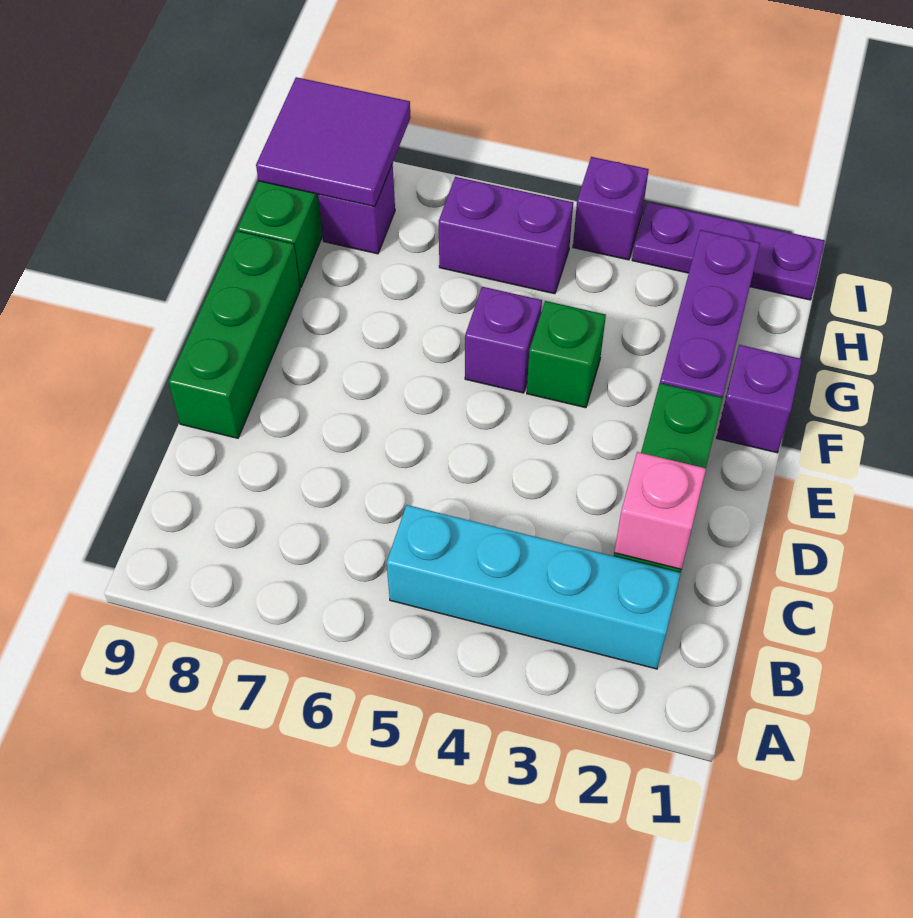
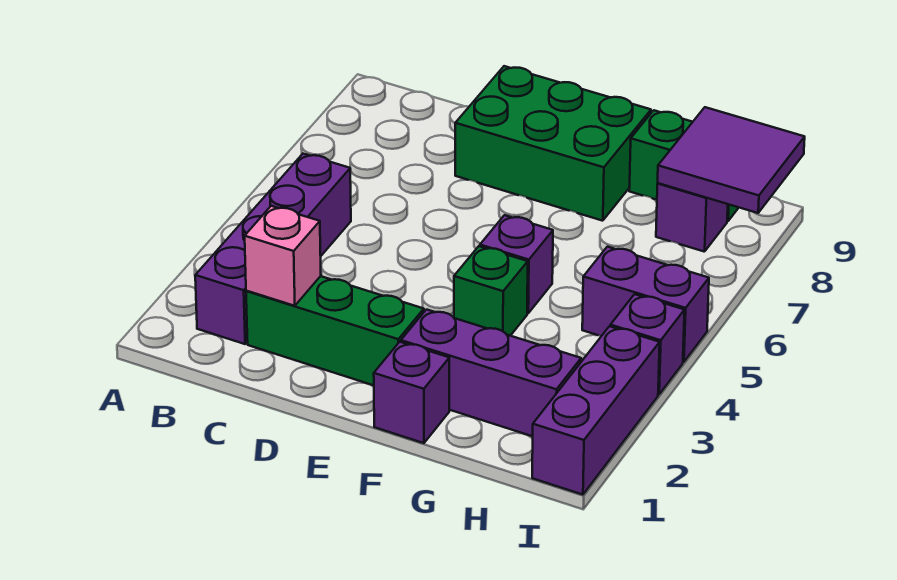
cyan 1x4 brick [387,505,681,669] -> purple 1x4 brick [195,154,351,344]
green 1x3 brick [168,231,300,438] -> green 2x3 brick [455,66,651,221]
purple 1x2 brick [439,177,573,294] -> purple 1x2 brick turned to [582,247,709,362]
purple 1x3 plate [632,202,825,300] -> purple 1x3 brick [532,326,660,495]

